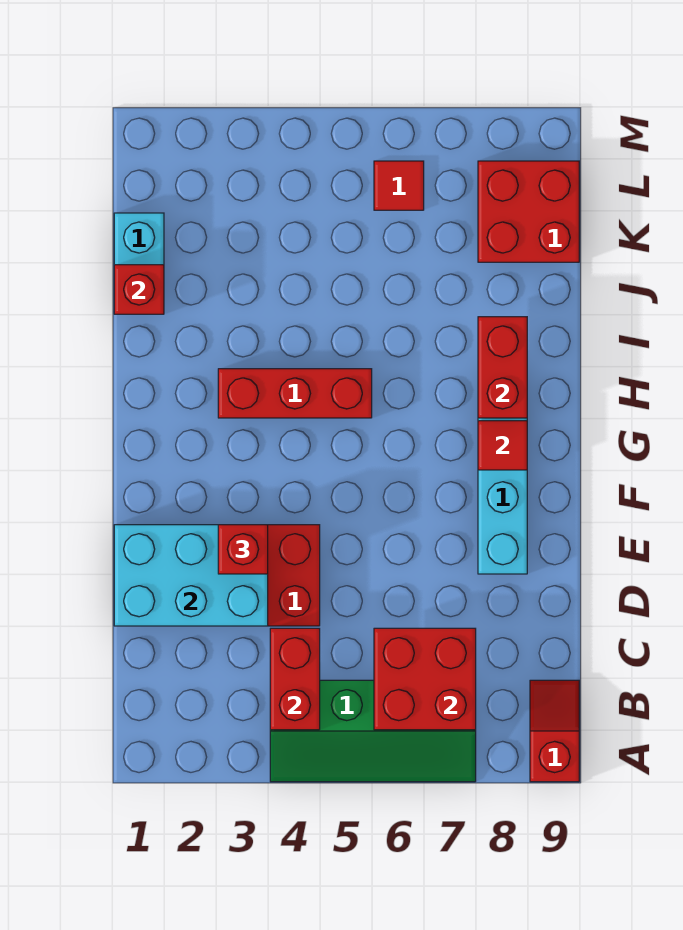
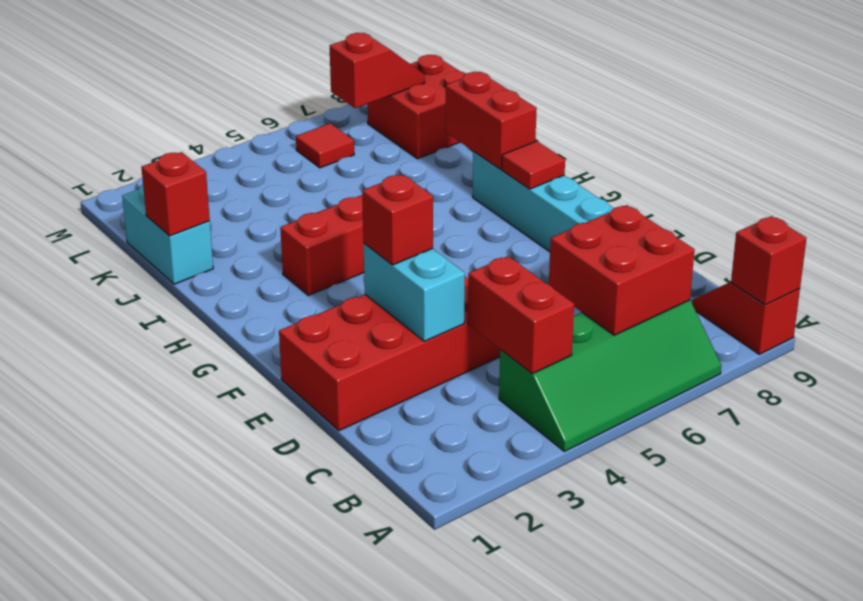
none -> red 1x1 brick [731,216,807,305]
cyan 2x3 brick [114,525,268,626] -> cyan 1x2 brick [364,244,465,341]
none -> red 1x2 slope [330,33,425,108]

